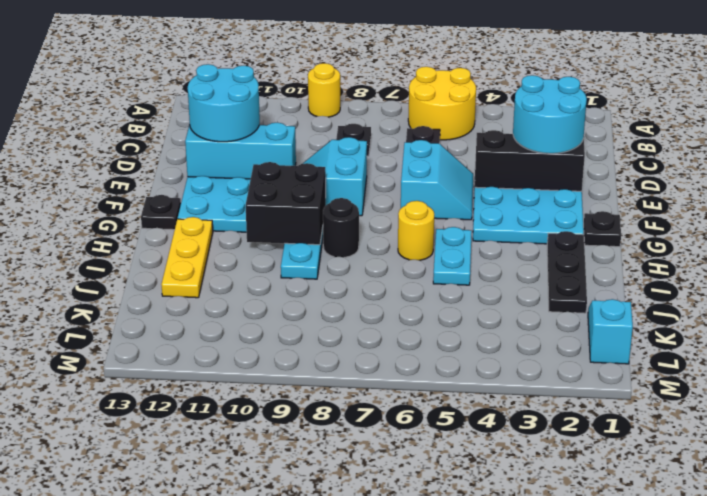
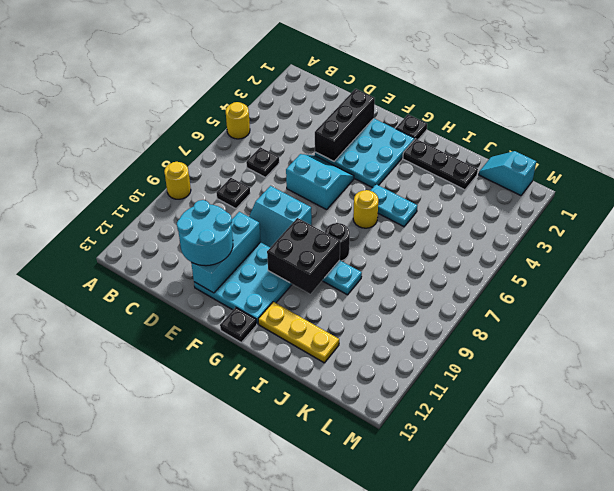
yellow 2x2 round brick [408,67,476,140] -> yellow 1x1 round brick [226,102,250,139]
cyan 2x2 round brick [513,75,587,154] -> none

